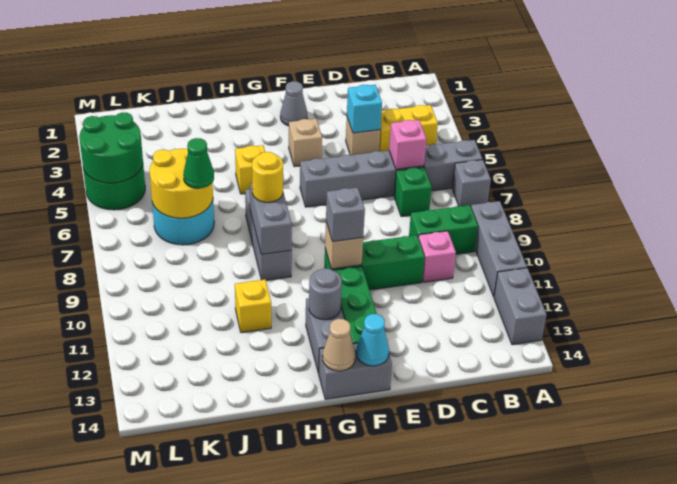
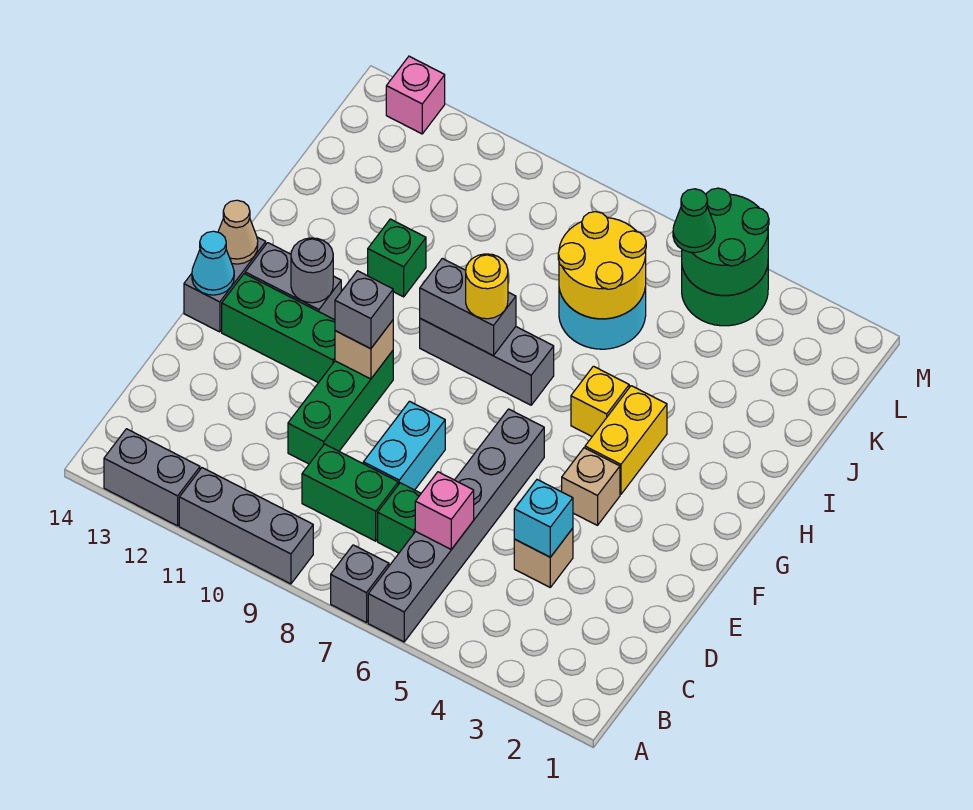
yellow 1x2 brick [379,105,438,151] -> yellow 1x2 brick moved to [585,386,667,494]
green 1x2 brick [409,205,478,254] -> green 1x2 brick turned to [302,444,398,541]
pink 1x1 brick [418,231,456,282] -> pink 1x1 brick moved to [386,56,445,134]
none -> cyan 1x2 brick [363,401,445,490]
grey 1x1 cone [280,81,307,126] -> none
yellow 1x1 brick [235,279,271,333] -> green 1x1 brick [368,219,426,297]
green 1x1 cone [183,138,214,188] -> green 1x1 cone moved to [673,189,715,253]

